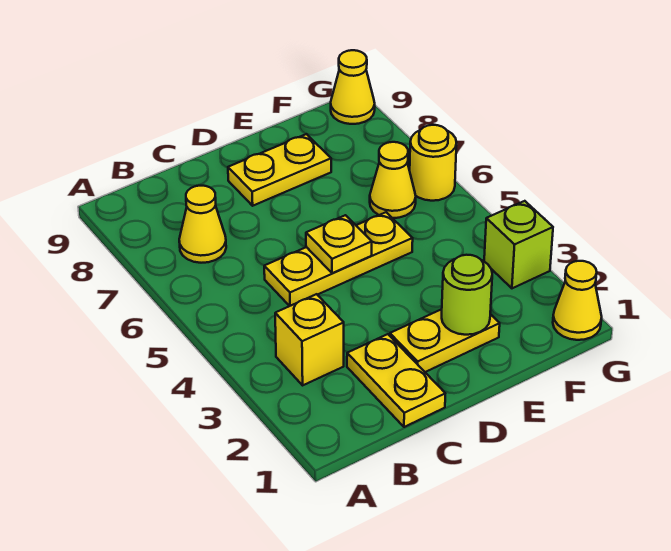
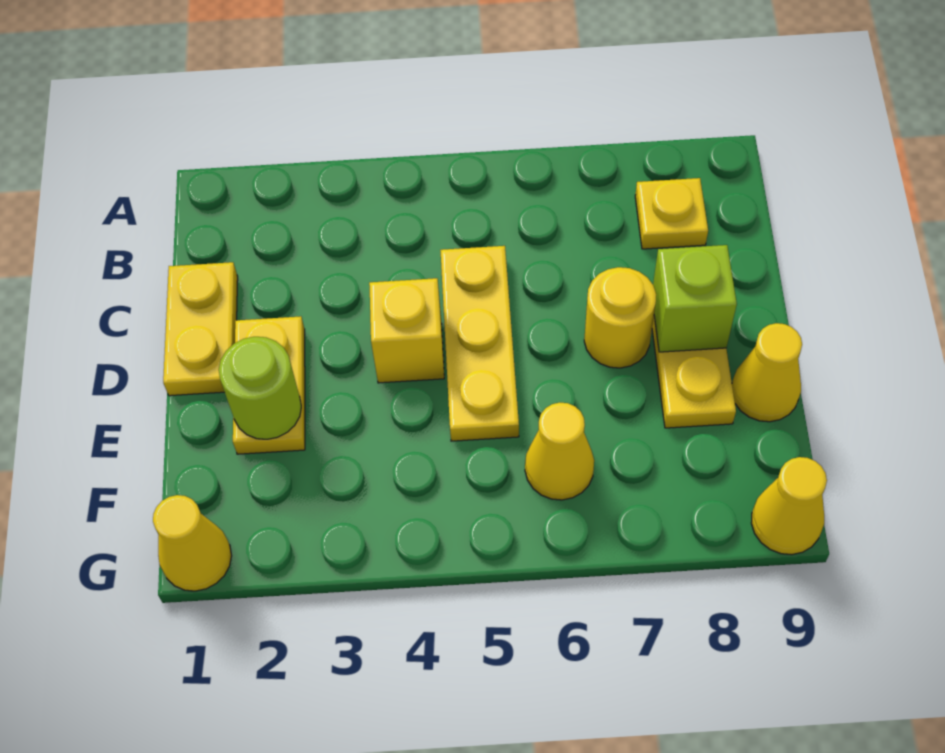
yellow 1x1 brick [275,294,344,385] -> yellow 1x1 brick moved to [369,278,444,383]
yellow 1x1 cone [179,186,226,263] -> yellow 1x1 cone moved to [732,323,802,422]
yellow 1x2 plate [347,334,445,427] -> yellow 1x2 plate turned to [163,262,238,396]
yellow 1x1 plate [306,215,372,273] -> yellow 1x1 plate moved to [635,178,708,249]
lime 1x1 brick [484,201,553,288] -> lime 1x1 brick moved to [653,245,737,352]
yellow 1x1 round brick [410,125,457,201] -> yellow 1x1 round brick moved to [584,267,656,368]

